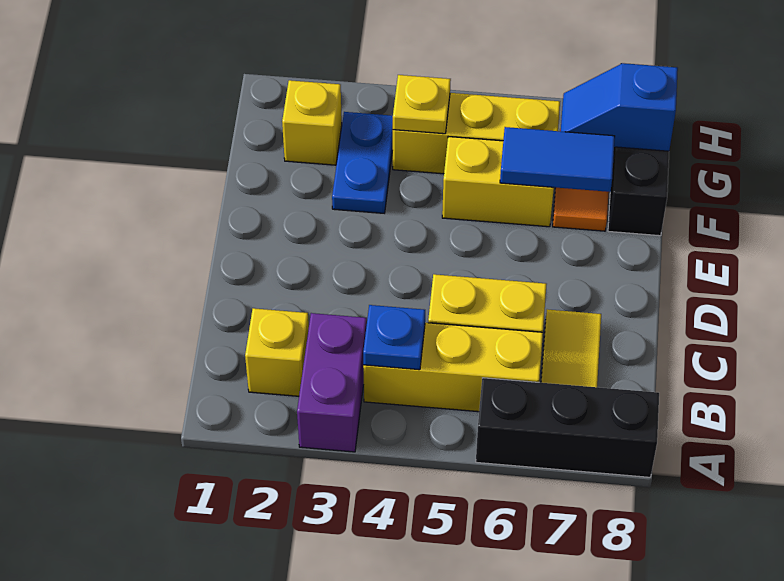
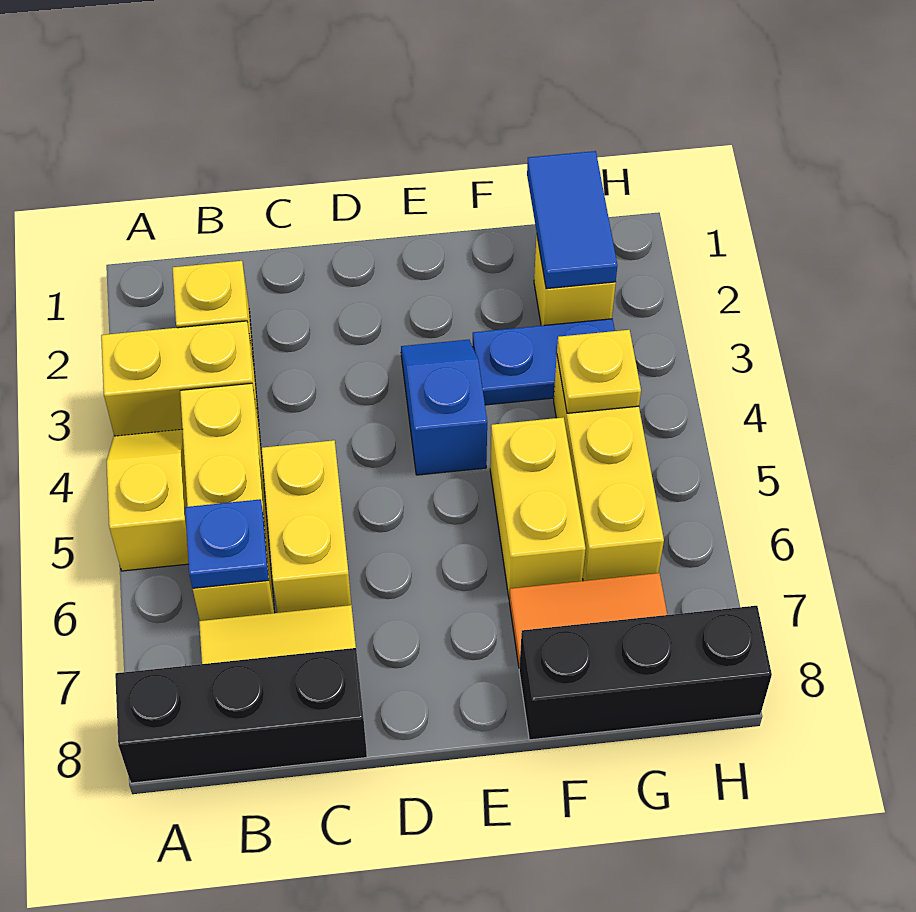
purple 1x2 brick [297,313,367,452] -> yellow 1x2 brick [101,321,259,436]
none -> yellow 1x2 slope [107,429,189,571]
black 1x3 brick [476,378,659,477] -> black 1x3 brick turned to [115,648,367,783]
blue 1x1 plate [363,305,425,370] -> blue 1x1 plate moved to [185,499,269,588]
blue 1x2 tile [500,127,615,192] -> blue 1x2 tile moved to [527,151,617,289]
blue 1x2 slope [561,63,678,151] -> blue 1x2 slope moved to [401,340,487,475]

